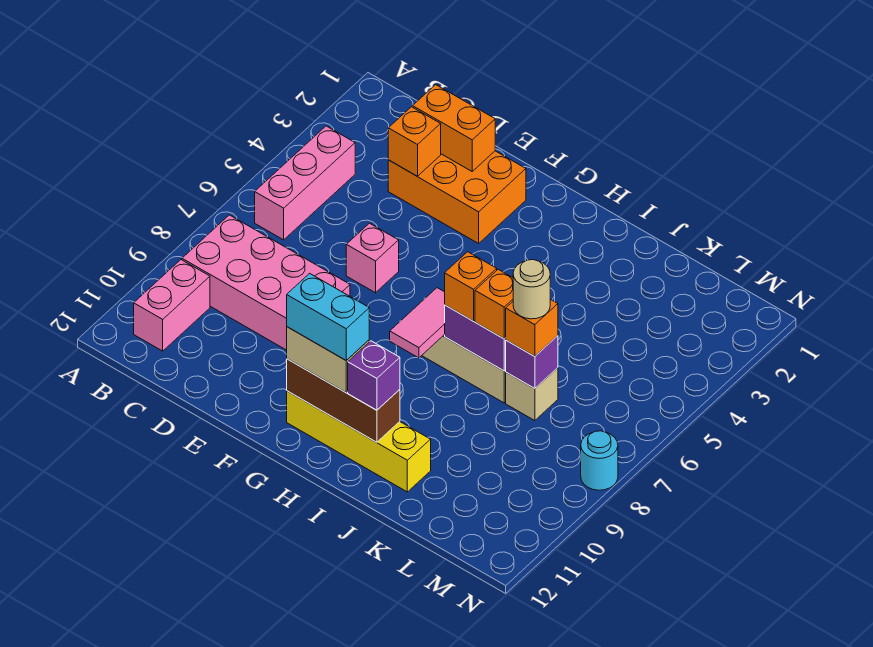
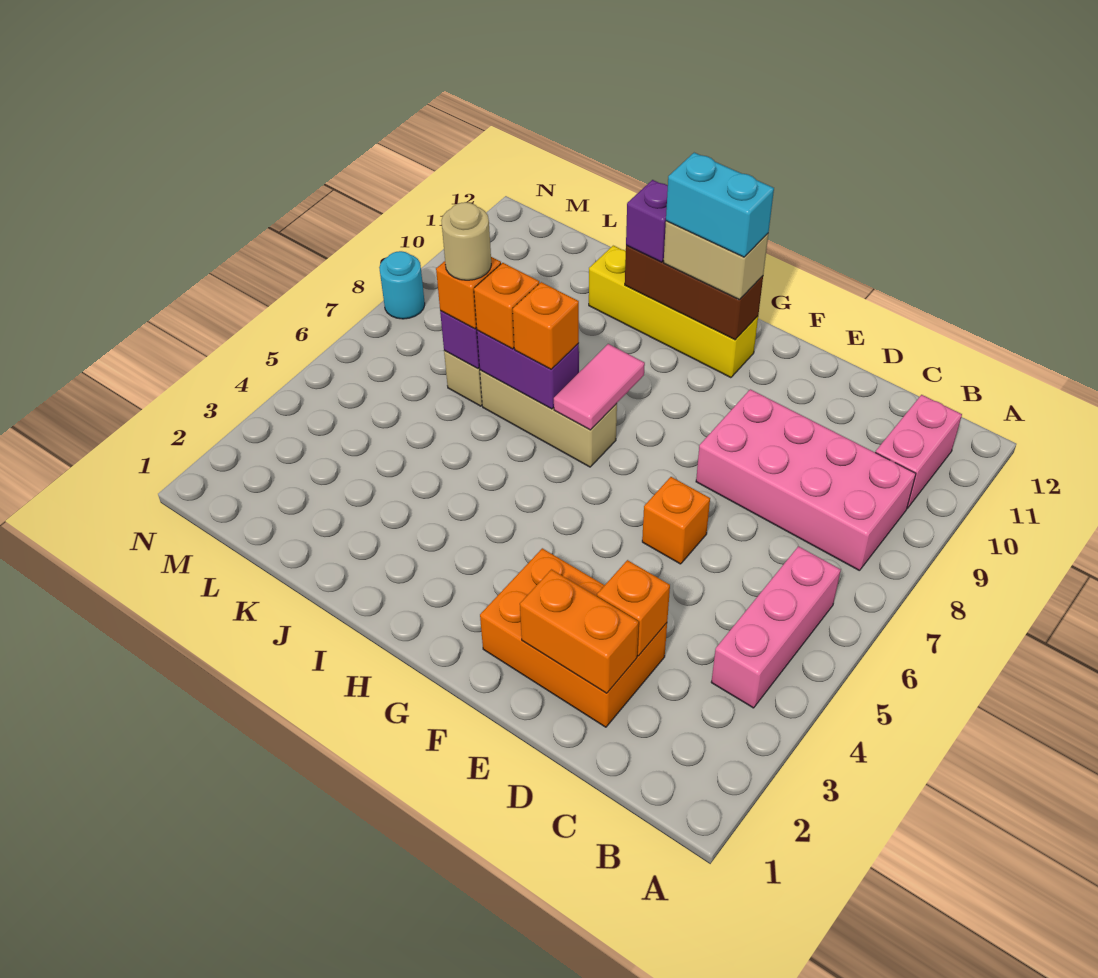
pink 1x1 brick [346,223,399,293] -> orange 1x1 brick [642,477,710,564]

